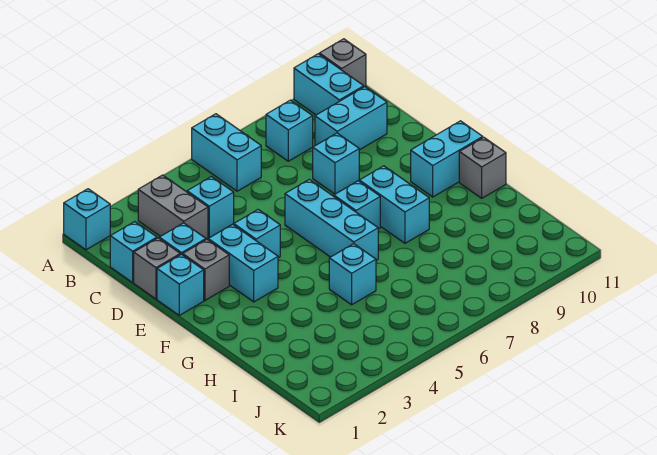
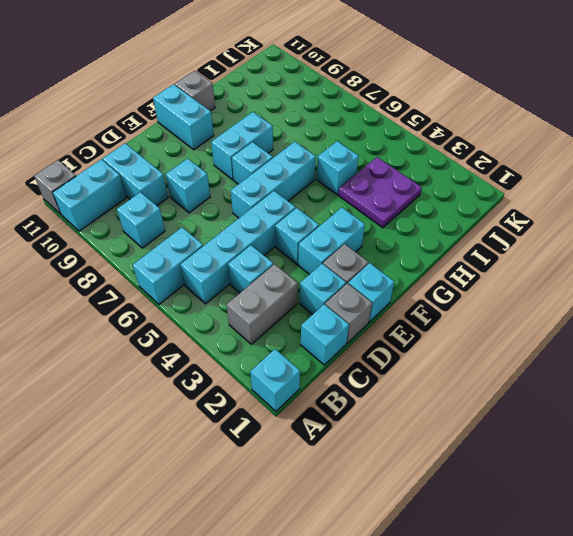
none -> cyan 1x4 brick [180,191,296,304]
none -> purple 2x2 plate [338,157,422,228]

